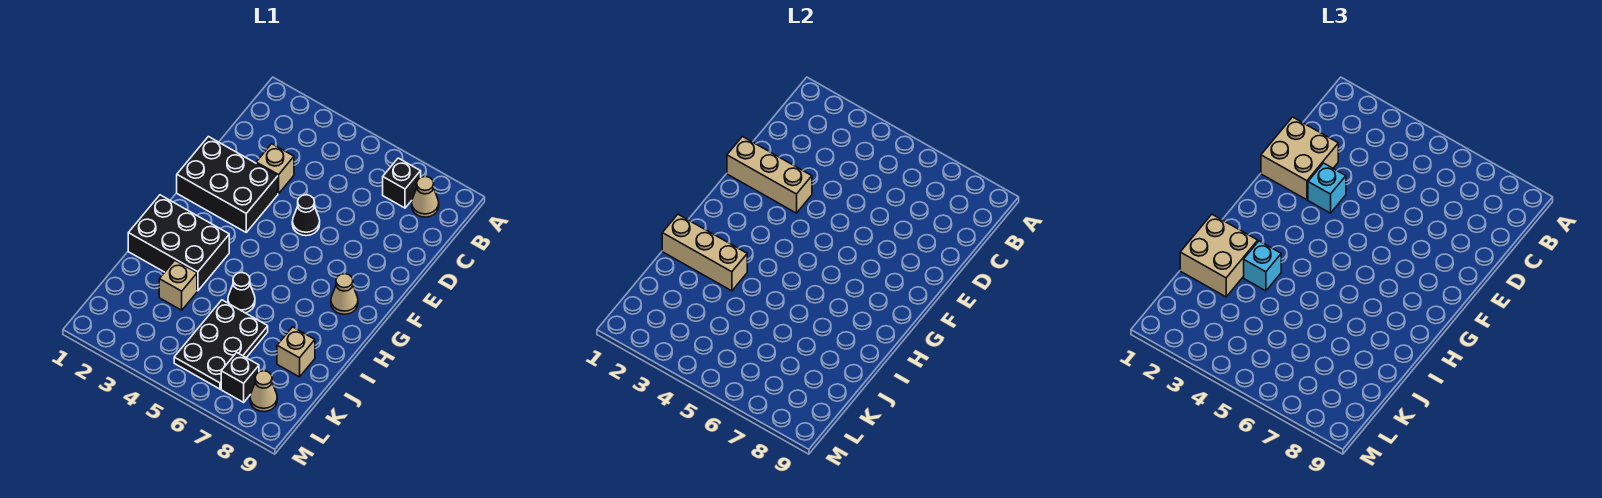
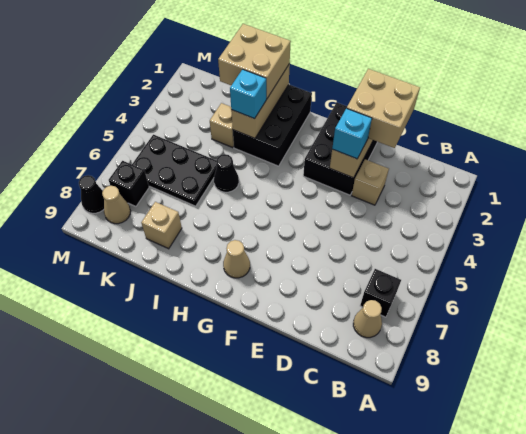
black 1x1 cone [292,195,320,236] -> black 1x1 cone moved to [79,175,104,213]

